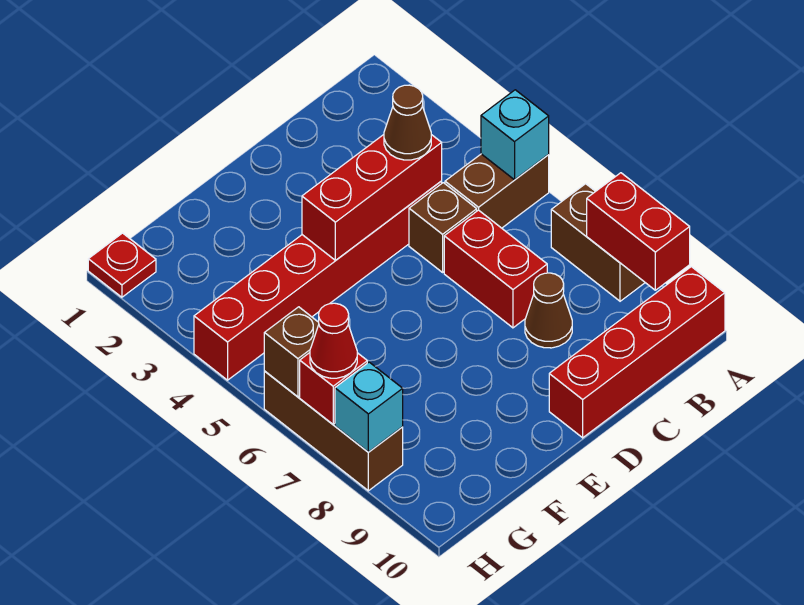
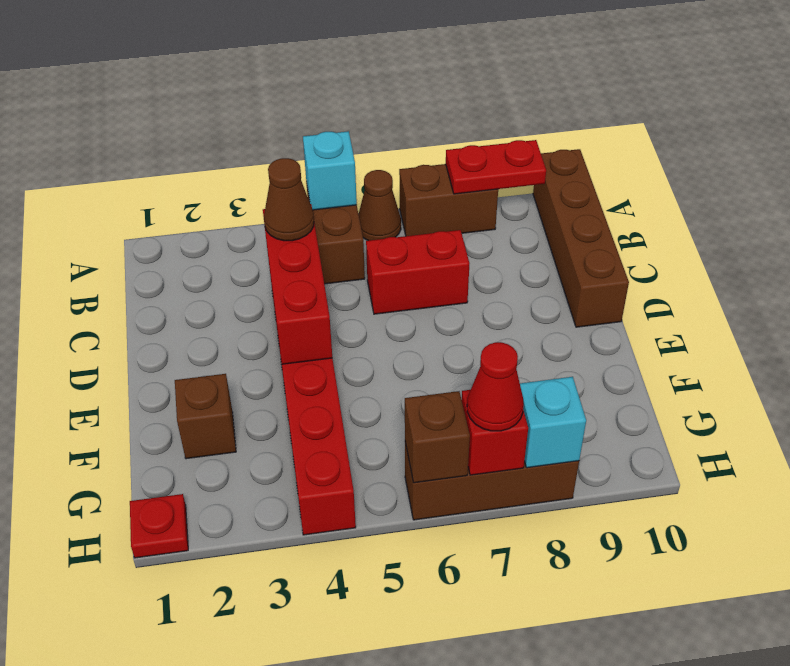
red 1x2 brick [587,173,690,290] -> red 1x2 plate [446,140,546,194]
red 1x4 brick [549,267,725,438] -> brown 1x4 brick [533,149,629,327]
brown 1x1 brick [409,183,477,272] -> brown 1x1 brick moved to [175,374,236,459]
brown 1x1 cone [525,273,572,348] -> brown 1x1 cone moved to [359,170,401,241]

